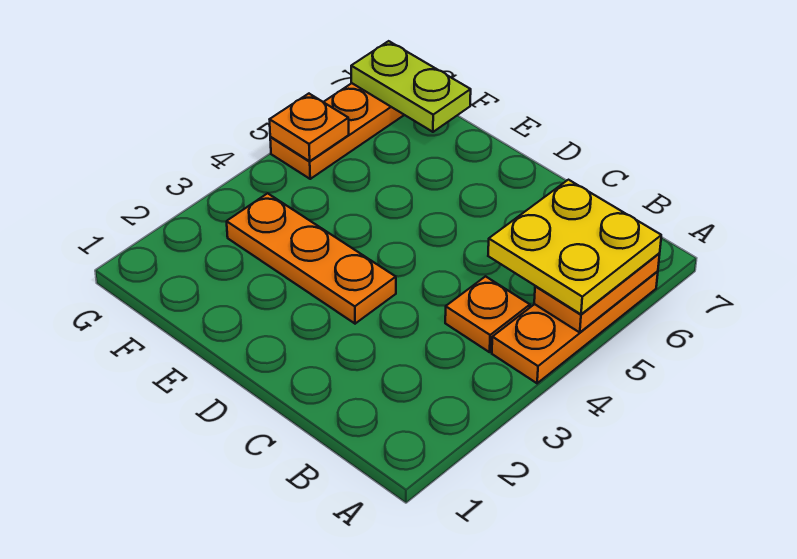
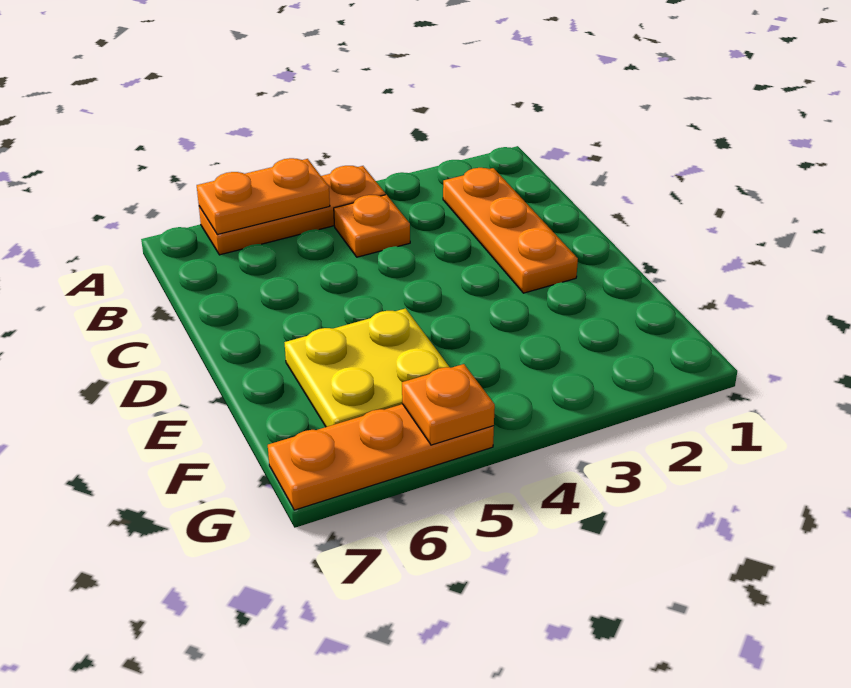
yellow 2x2 plate [488,180,661,314] -> yellow 2x2 plate moved to [285,308,449,427]
orange 1x3 plate [227,193,396,324] -> orange 1x3 plate moved to [443,168,578,293]
lime 1x2 plate [351,41,471,132] -> none

